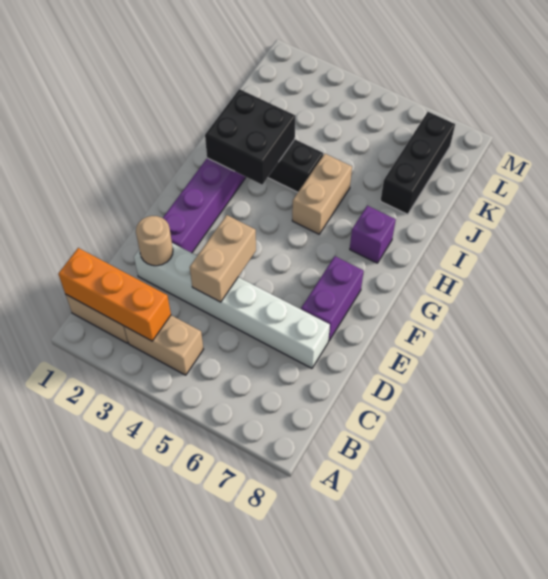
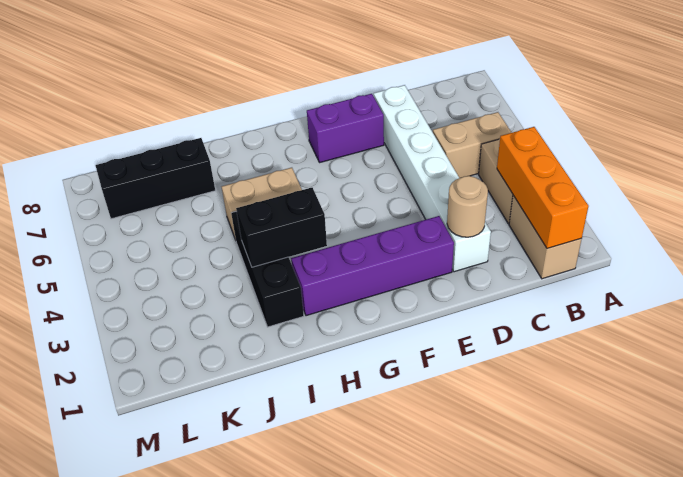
tan 1x2 brick [190,215,256,302] -> tan 1x2 brick moved to [433,112,512,178]
black 2x2 brick [205,89,295,185] -> black 1x2 brick [236,188,327,267]
purple 1x1 brick [350,206,396,263] -> none

